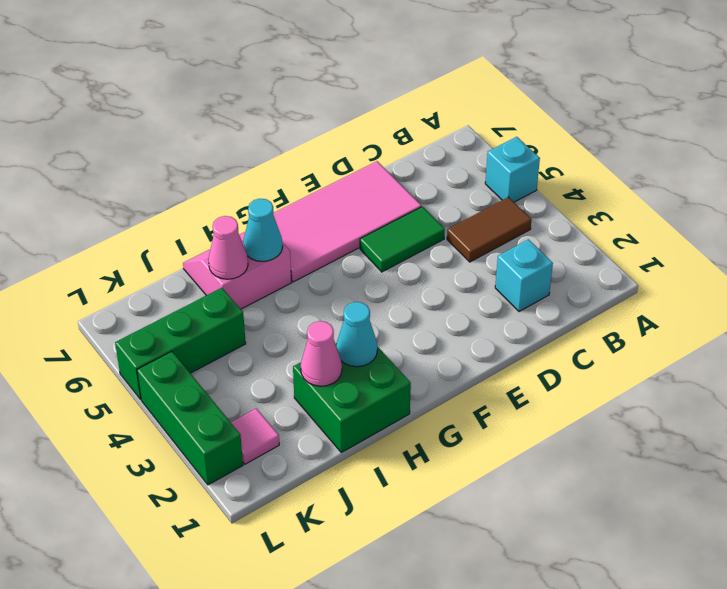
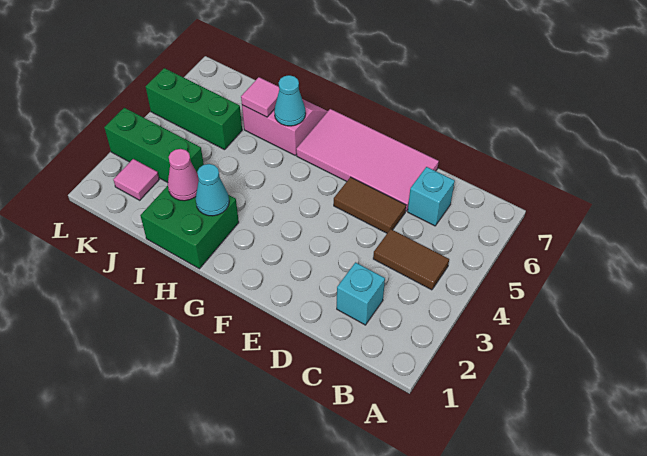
cyan 1x1 brick [485,137,540,202] -> cyan 1x1 brick moved to [408,167,455,226]
green 1x2 tile [360,207,445,272] -> brown 1x2 tile [334,177,406,233]
pink 1x1 cone [208,216,248,279] -> pink 1x1 tile [241,77,279,117]
green 1x3 brick [137,351,243,485] -> green 1x3 brick turned to [104,108,204,182]

